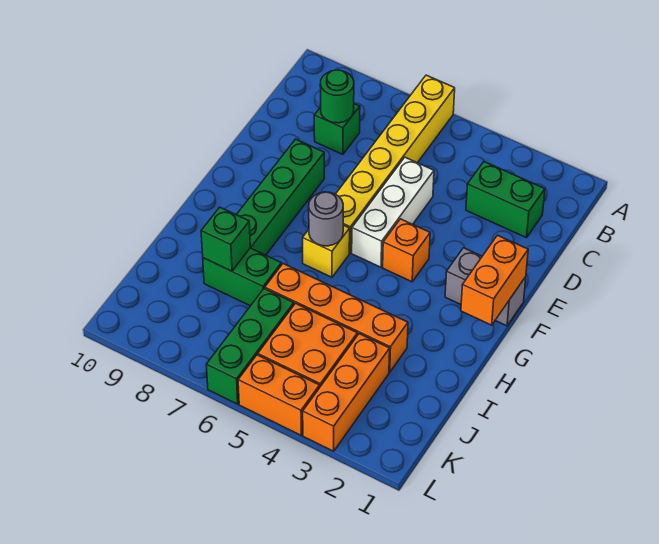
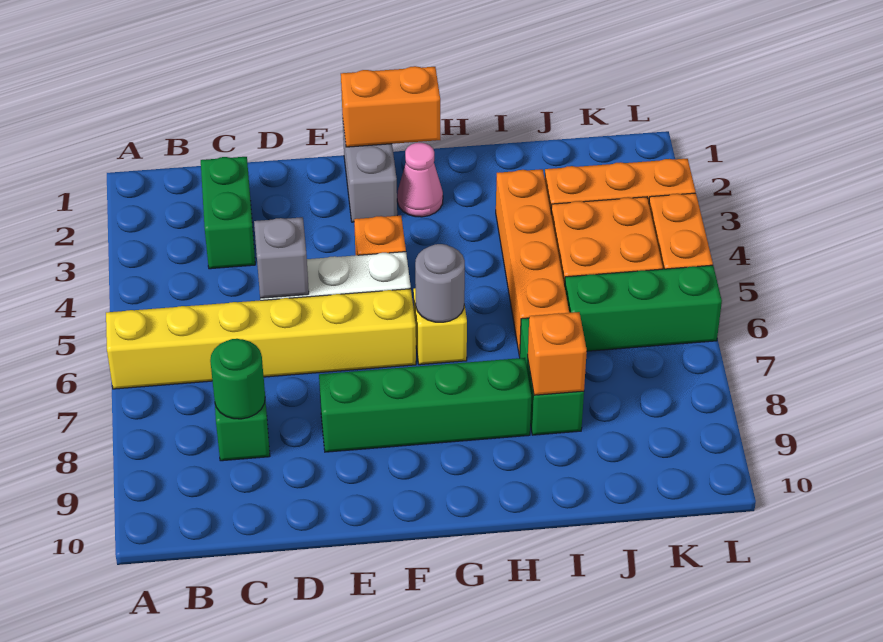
none -> grey 1x1 brick [254,217,309,298]
none -> pink 1x1 cone [397,143,443,217]
green 1x1 brick [201,207,250,271] -> orange 1x1 brick [528,312,587,395]

